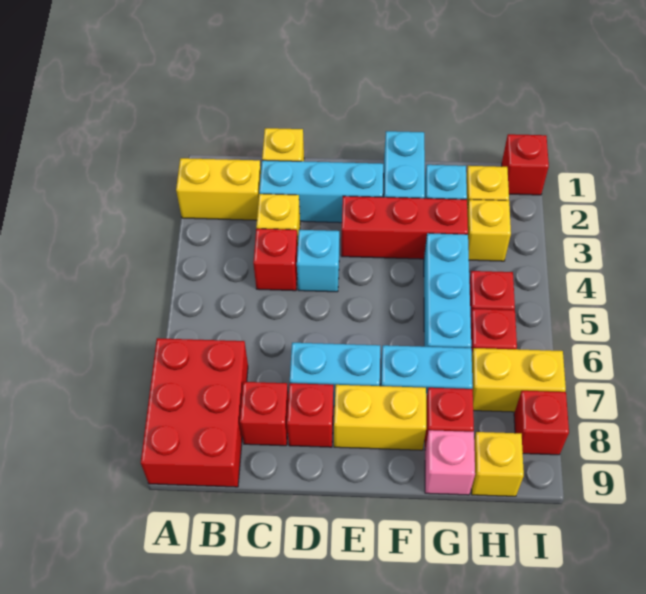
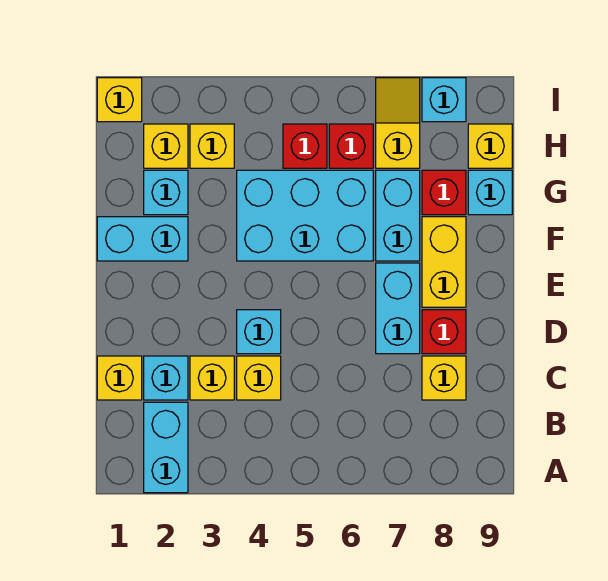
yellow 1x2 brick [176,158,261,220] -> cyan 1x2 brick [144,402,188,493]
red 2x3 brick [141,338,248,487] -> none
cyan 1x3 brick [259,160,383,223] -> cyan 1x1 brick [144,356,188,400]
red 1x1 brick [253,229,298,291] -> yellow 1x1 brick [237,356,281,400]
red 1x1 brick [240,382,288,446] -> yellow 1x1 brick [422,356,466,400]
red 1x3 brick [341,196,468,259] -> none
cyan 1x3 brick [424,233,471,348] -> cyan 2x3 brick [237,170,373,261]
pink 1x1 brick [425,430,475,495] -> cyan 1x1 brick [468,170,512,215]
yellow 1x2 brick [472,348,566,412] -> yellow 1x2 slope [376,78,420,168]
red 1x1 brick [502,134,549,195] -> yellow 1x1 brick [97,78,142,122]
red 1x1 brick [514,391,569,455] -> cyan 1x1 brick [422,78,466,122]

